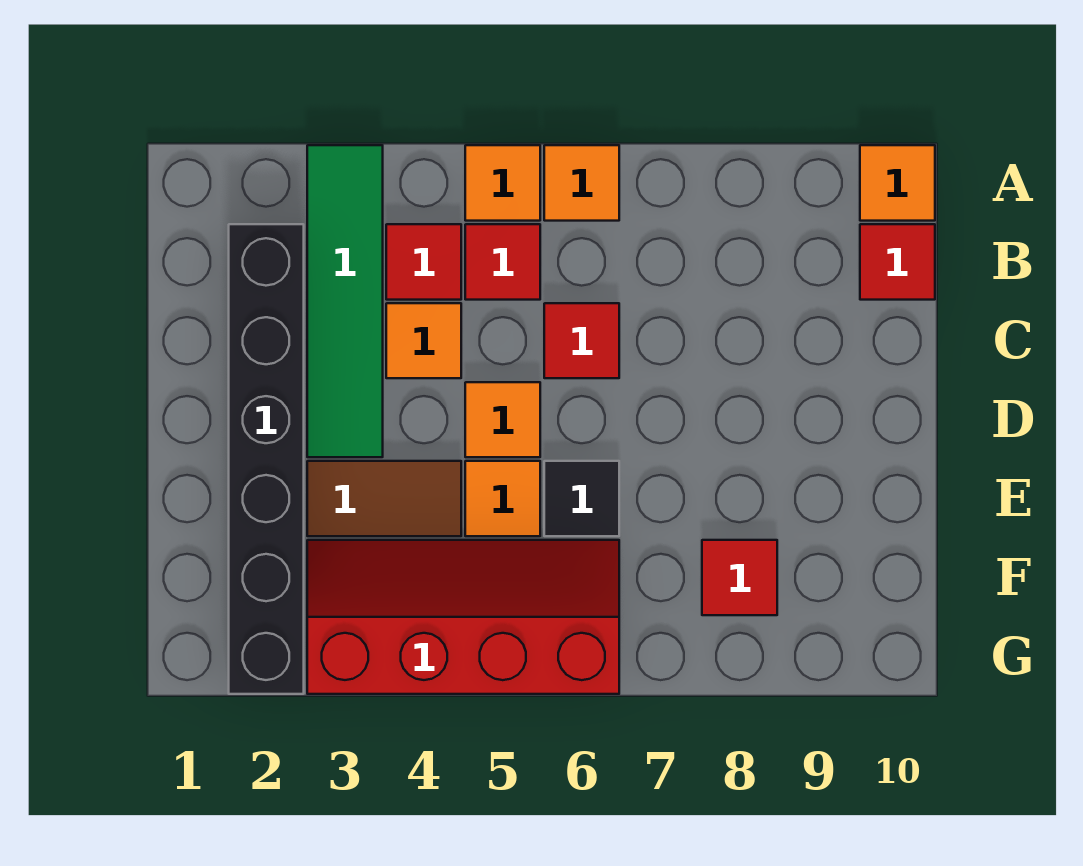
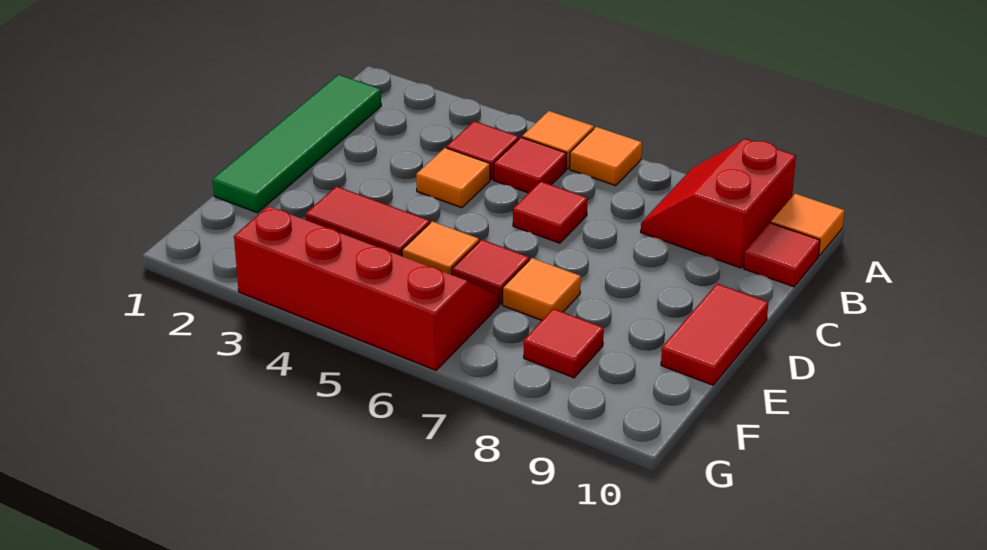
green 1x4 tile [307,145,383,457] -> green 1x4 tile moved to [213,75,381,213]
none -> red 2x2 slope [641,139,796,268]
black 1x6 brick [229,224,304,694] -> none
orange 1x1 tile [465,382,540,457] -> orange 1x1 tile moved to [503,258,581,320]
none -> red 1x2 tile [661,284,768,385]
brown 1x2 tile [307,461,461,536] -> red 1x2 tile [305,186,430,256]
black 1x1 tile [544,461,619,536] -> red 1x1 tile [452,239,529,304]

